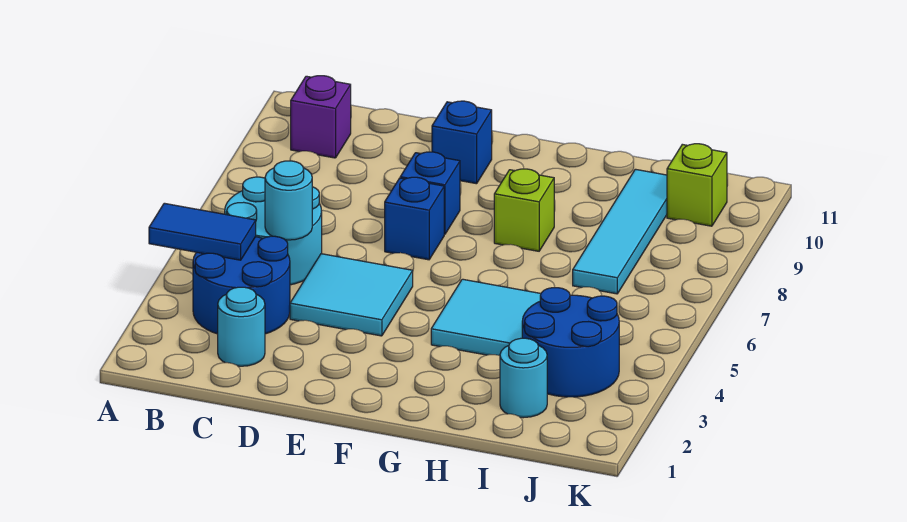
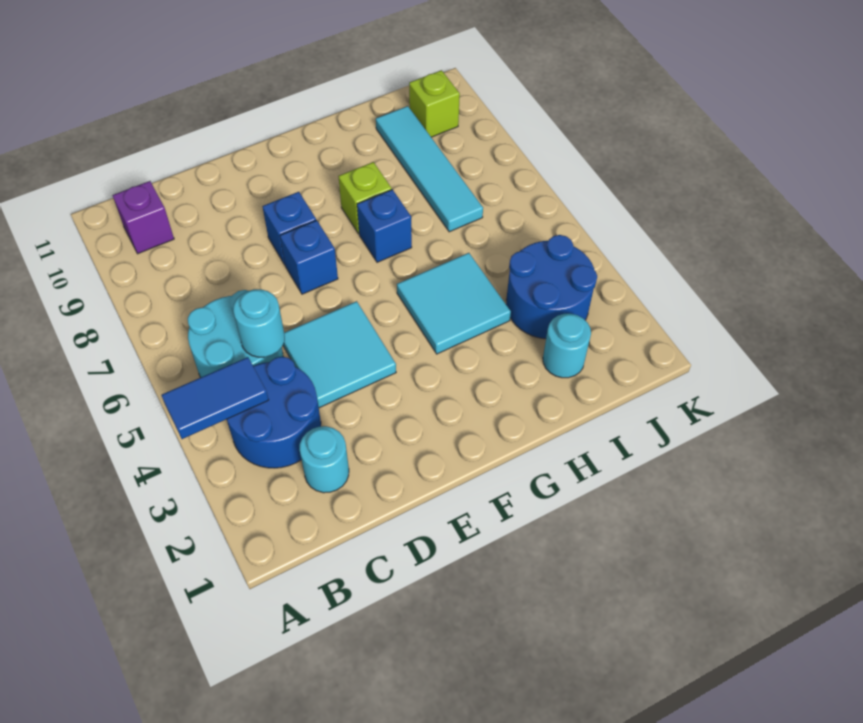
blue 1x1 brick [432,101,492,184] -> blue 1x1 brick moved to [357,189,412,262]

